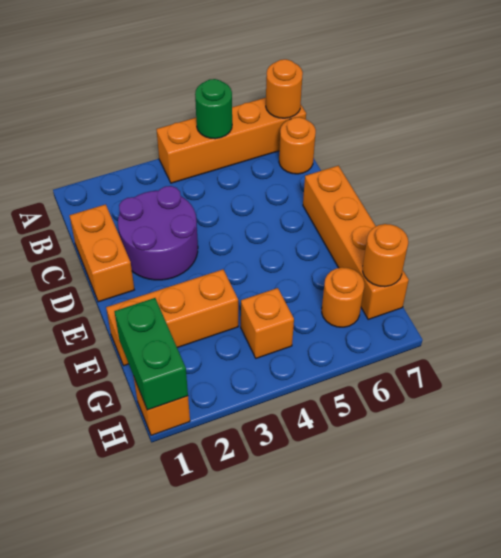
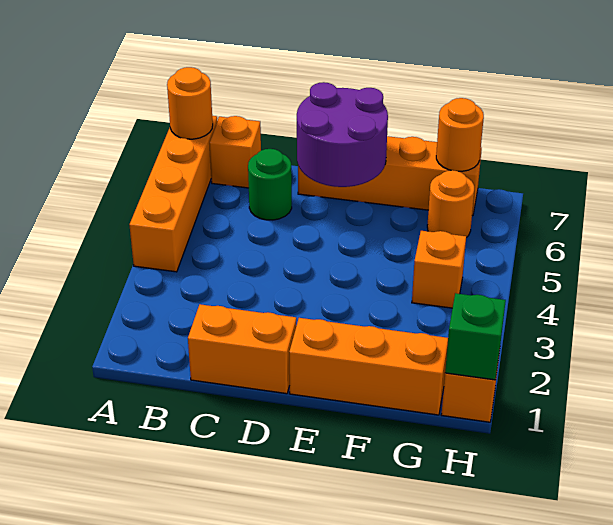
green 1x1 round brick [195,79,232,139] -> green 1x1 round brick moved to [248,149,292,220]
orange 1x1 round brick [279,117,316,174] -> orange 1x1 brick [209,116,261,188]
purple 2x2 round brick [118,186,198,280] -> purple 2x2 round brick moved to [297,82,388,187]
orange 1x3 brick [106,269,238,366] -> orange 1x3 brick turned to [289,318,448,415]
green 1x2 brick [114,298,188,410] -> green 1x1 brick [445,293,506,380]

